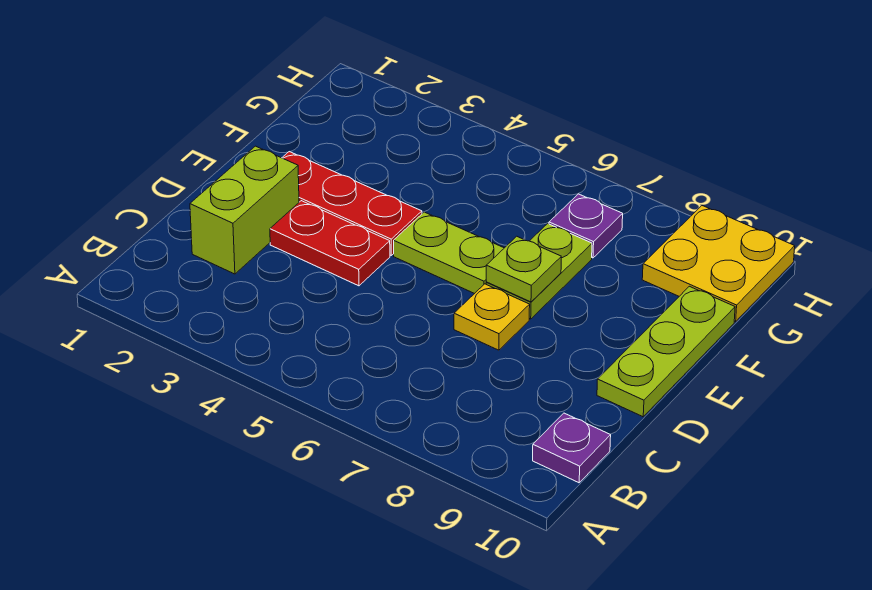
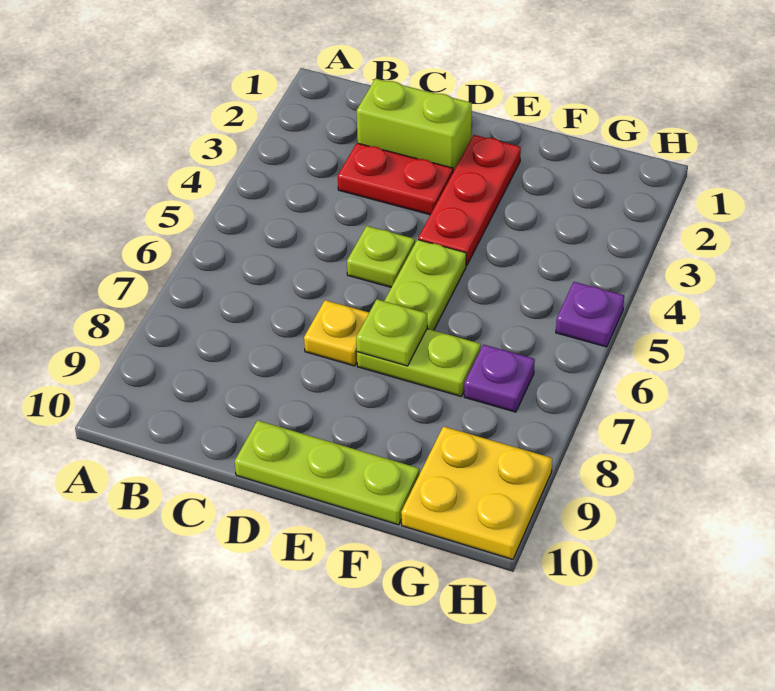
purple 1x1 plate [533,413,611,483] -> purple 1x1 plate moved to [556,282,624,347]
red 1x2 plate [270,201,390,286] -> red 1x2 plate turned to [338,143,453,215]
none -> lime 1x1 plate [347,226,415,287]

